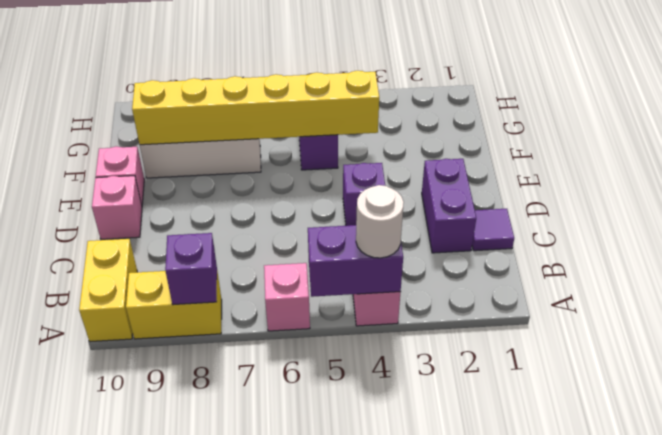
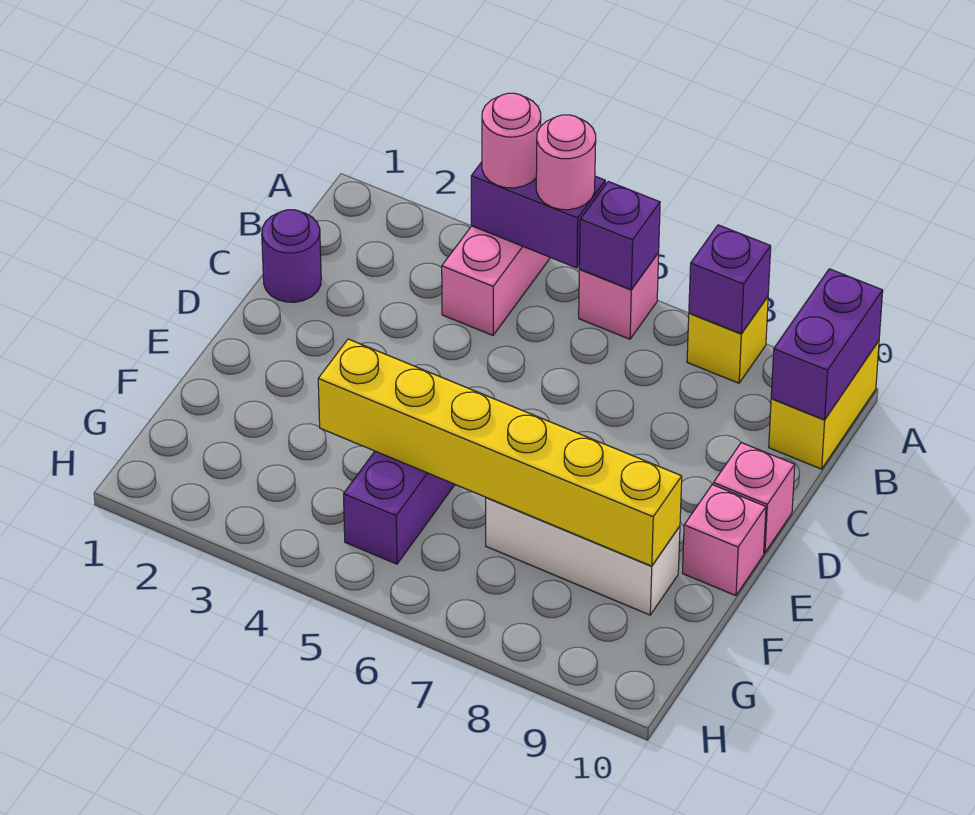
white 1x1 round brick [356,185,404,258] -> pink 1x1 round brick [482,93,541,188]
none -> pink 1x1 round brick [536,115,596,210]
yellow 1x2 brick [126,271,222,339] -> yellow 1x1 brick [687,297,768,383]
purple 1x1 tile [472,209,514,251] -> purple 1x1 round brick [262,210,321,302]
purple 1x2 brick [422,159,476,253] -> purple 1x2 brick moved to [771,269,883,420]
purple 1x1 brick [343,163,385,226] -> purple 1x1 brick moved to [579,181,660,290]

